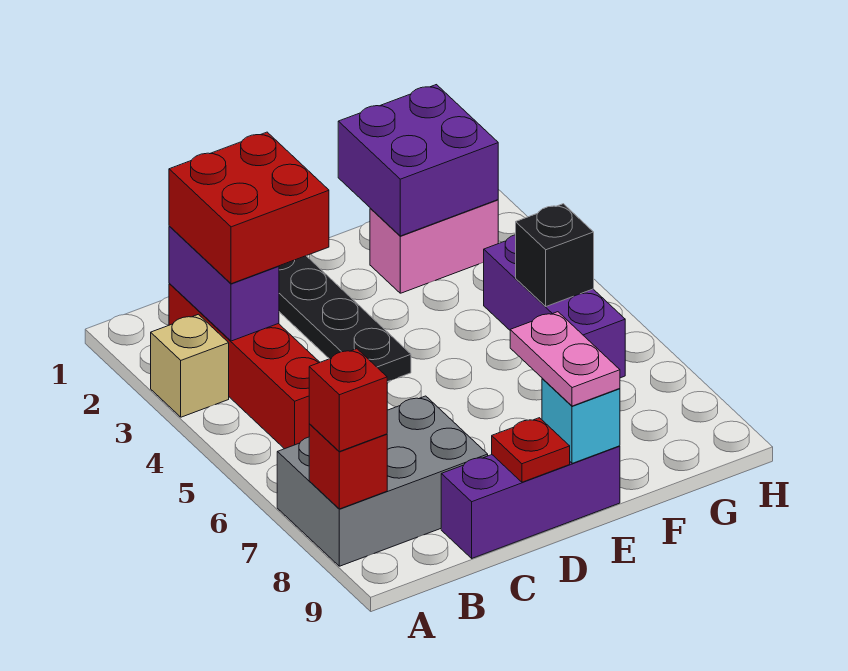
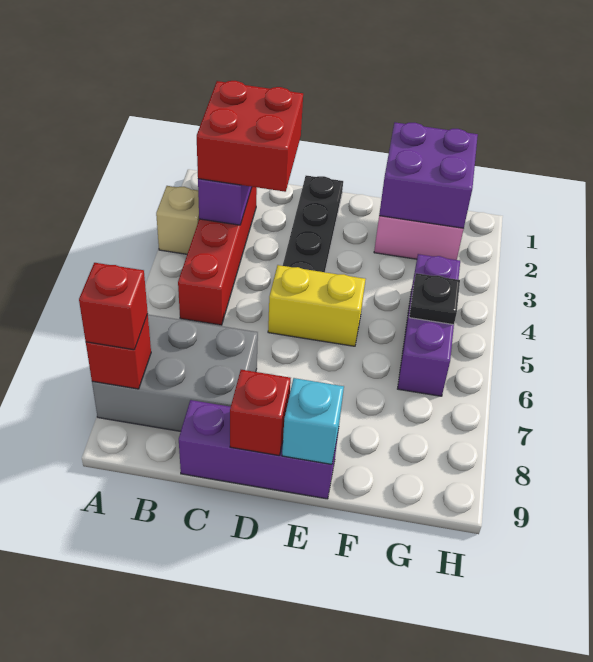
none -> yellow 1x2 brick [268,265,365,346]
red 1x1 plate [492,418,570,482] -> red 1x1 brick [230,370,291,455]
pink 1x2 plate [510,312,620,406] -> none
black 1x1 brick [516,204,594,307] -> black 1x1 plate [409,273,460,325]

